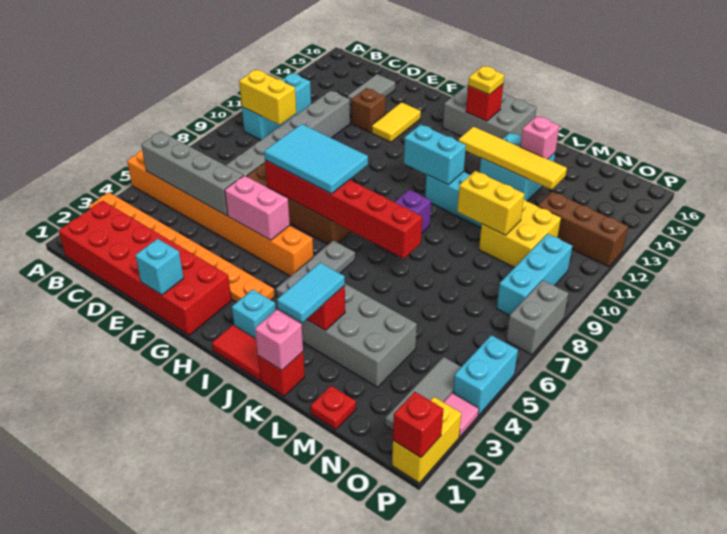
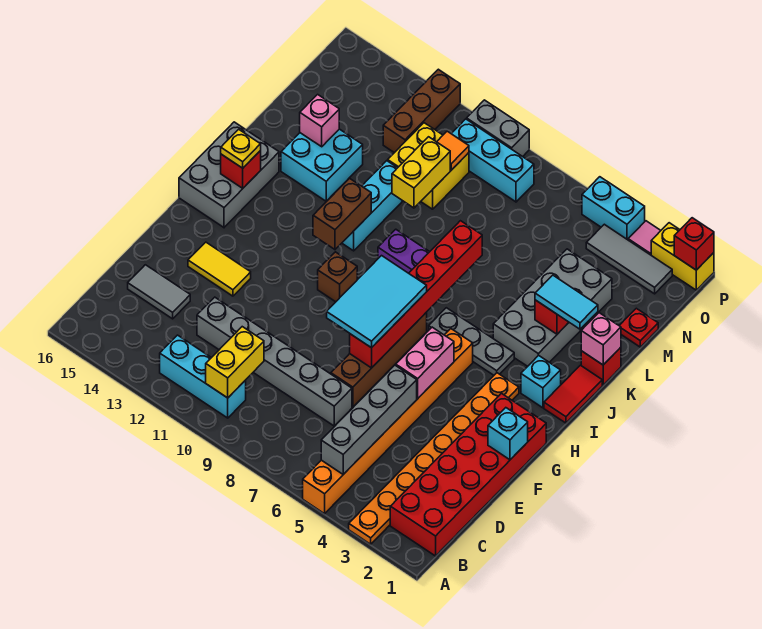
brown 1x1 brick [351,88,386,133] -> brown 1x1 brick moved to [318,252,357,302]
cyan 1x2 brick [404,124,466,185] -> brown 1x2 brick [313,178,371,249]
yellow 1x4 tile [459,127,567,190] -> none
none -> orange 1x1 tile [437,131,469,170]
grey 1x2 brick [506,280,569,355] -> grey 1x2 brick moved to [467,100,529,157]

